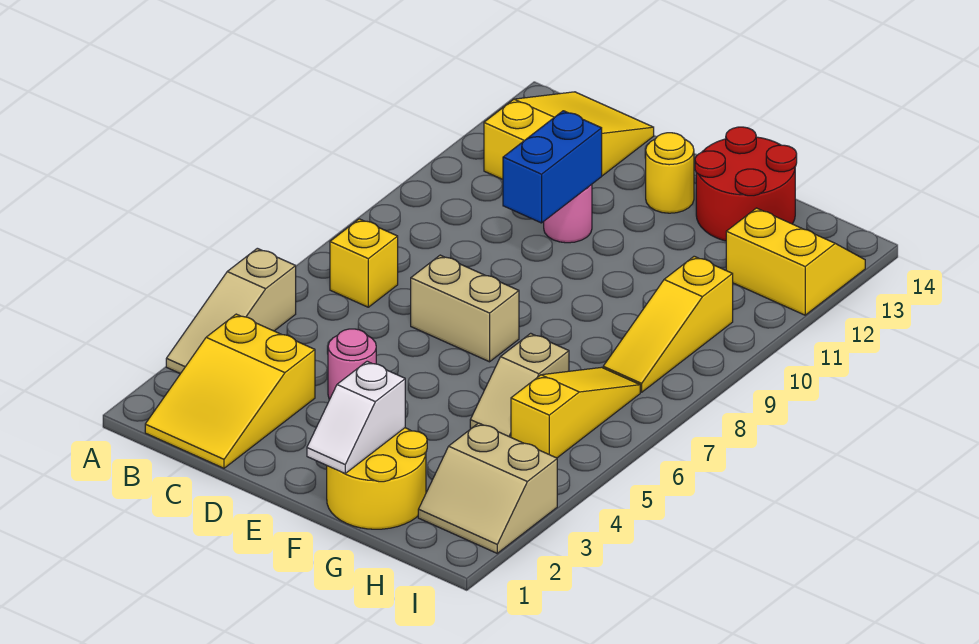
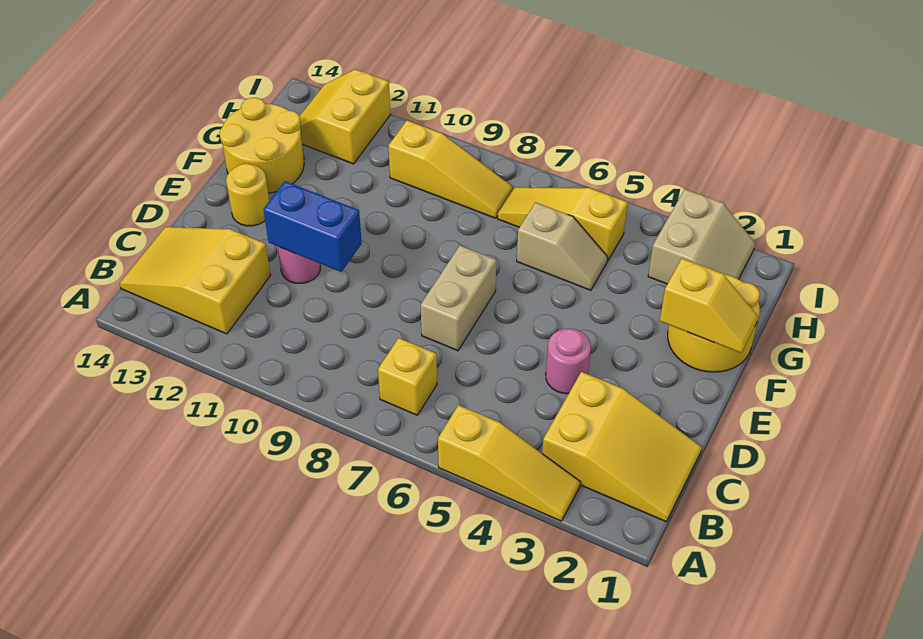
tan 1x3 slope [166,248,296,374] -> yellow 1x3 slope [438,405,580,521]
white 1x2 slope [307,361,405,474] -> yellow 1x2 slope [660,259,758,353]
red 2x2 round brick [695,127,797,241] -> yellow 2x2 round brick [219,98,304,193]

